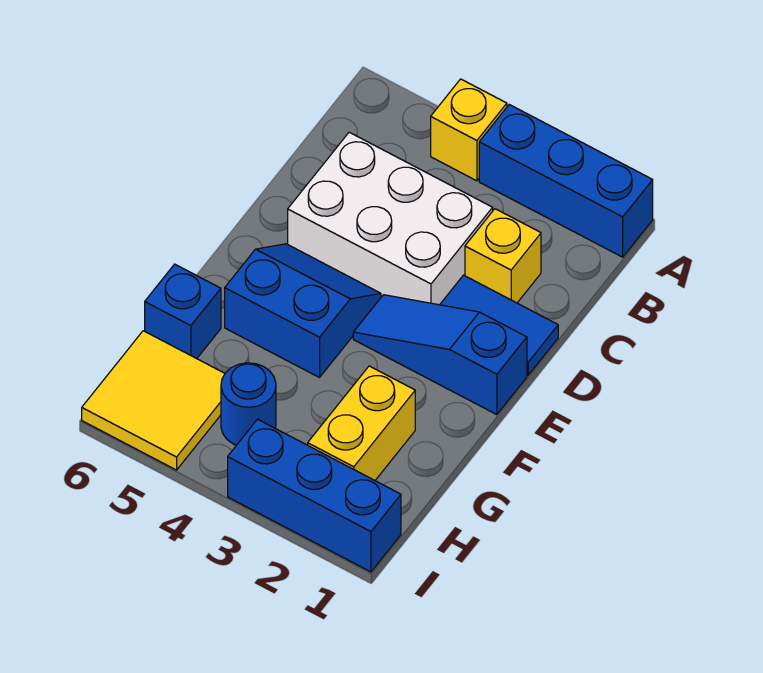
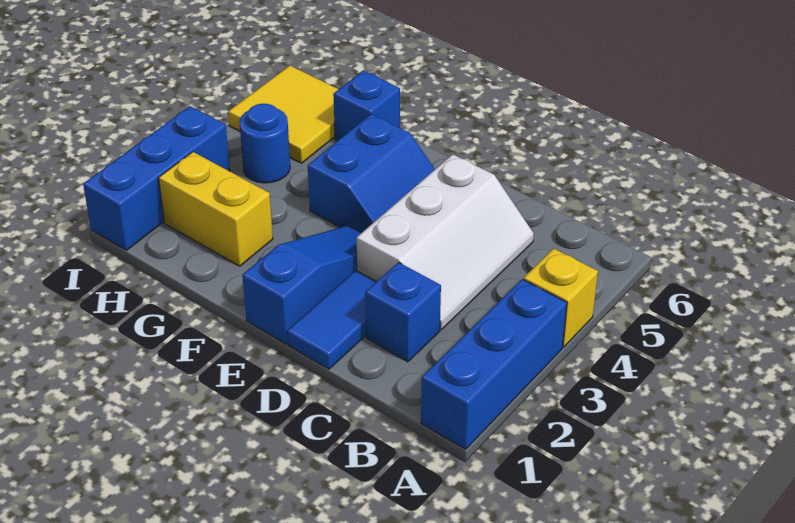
yellow 1x1 brick [465,209,541,303] -> blue 1x1 brick [365,262,441,362]
white 2x3 brick [288,132,493,305] -> white 2x3 slope [357,154,534,330]

